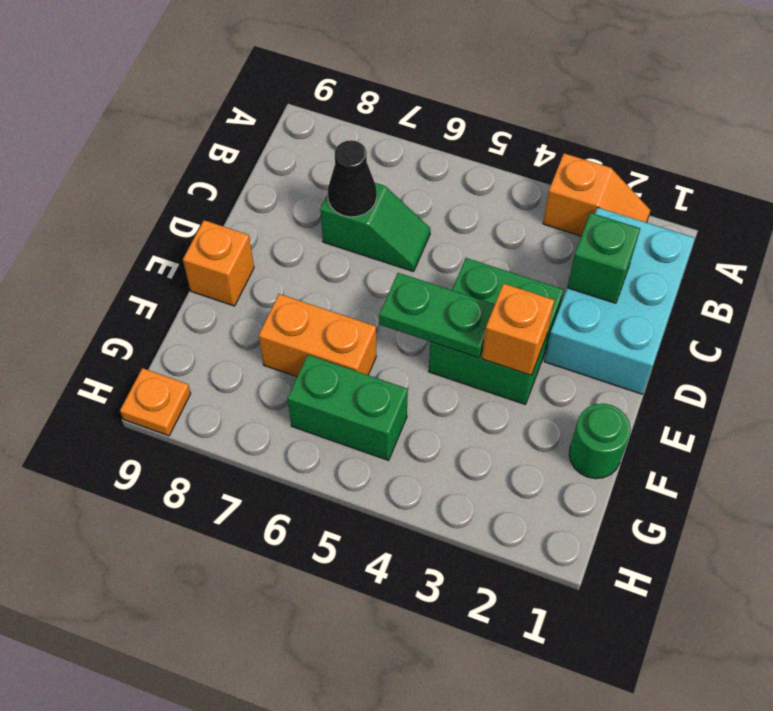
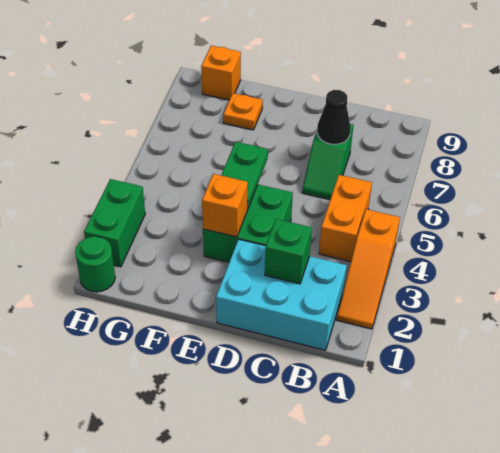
orange 1x2 slope [543,153,650,236] -> orange 1x3 slope [337,209,400,329]
orange 1x1 brick [183,220,254,306] -> orange 1x1 brick moved to [201,46,241,100]
green 1x1 round brick [569,404,631,479] -> green 1x1 round brick moved to [75,236,115,292]
orange 1x2 brick [259,294,376,377] -> orange 1x2 brick moved to [319,175,372,262]
green 1x2 brick [287,355,408,460] -> green 1x2 brick moved to [84,179,145,267]
orange 1x1 plate [120,368,191,436] -> orange 1x1 plate moved to [223,93,263,130]

